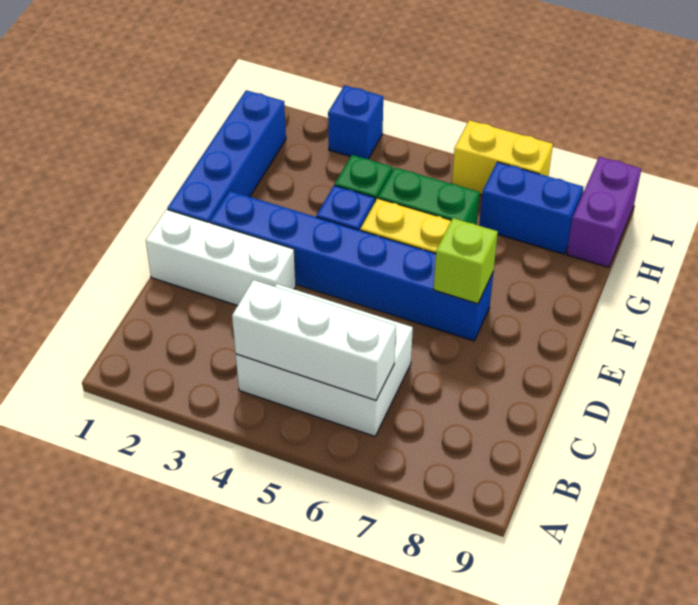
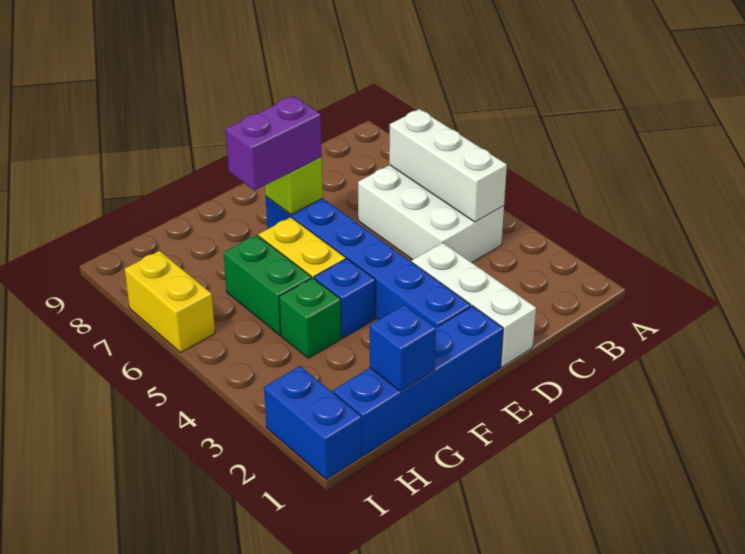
blue 1x2 brick [479,162,583,254] -> blue 1x2 brick moved to [264,366,362,479]
purple 1x2 brick [567,157,641,267] -> purple 1x2 brick moved to [226,96,322,190]
blue 1x1 brick [328,85,383,159] -> blue 1x1 brick moved to [370,305,436,391]

